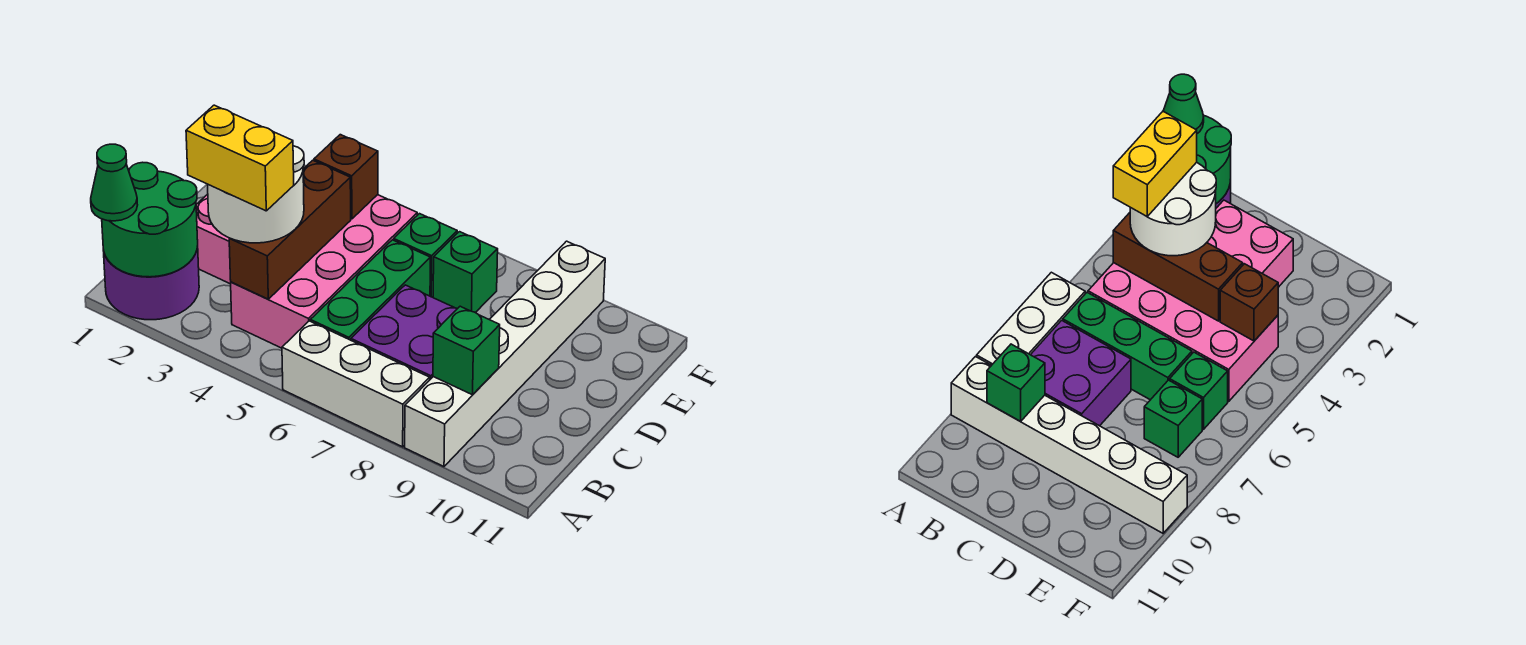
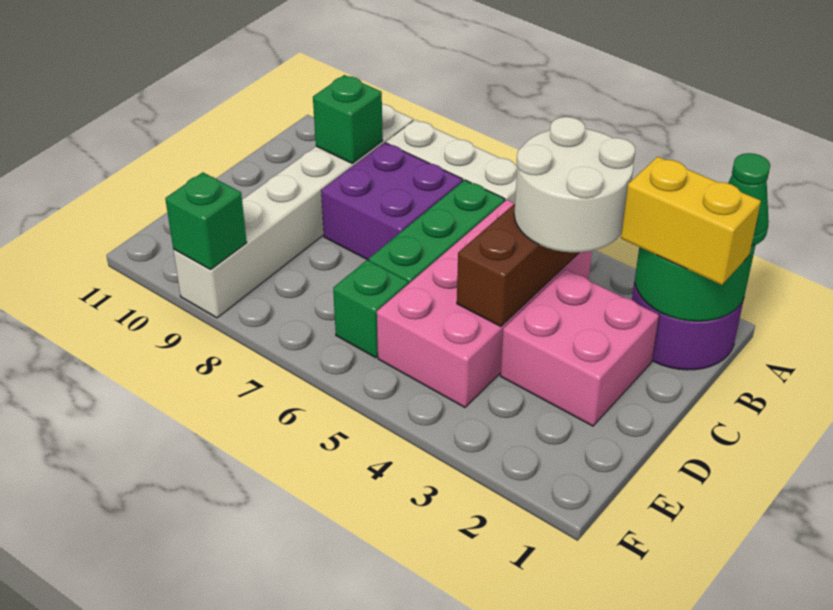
yellow 1x2 brick [186,105,294,211] -> yellow 1x2 brick moved to [621,157,761,285]
brown 1x1 brick [314,135,378,219] -> none
green 1x1 brick [433,232,498,313] -> green 1x1 brick moved to [165,172,247,270]

